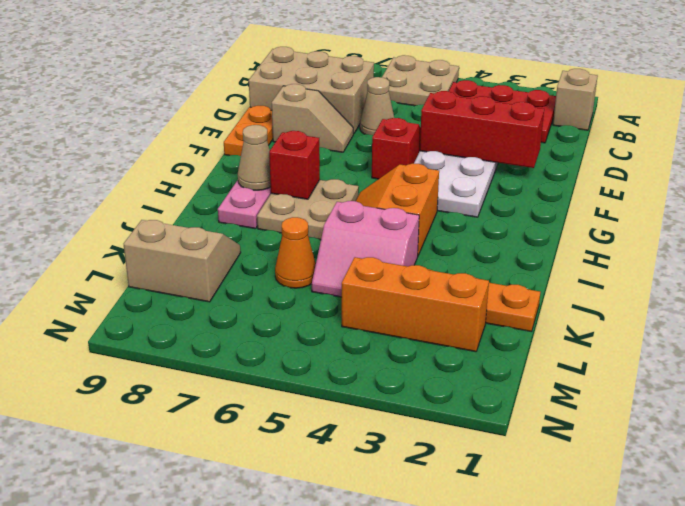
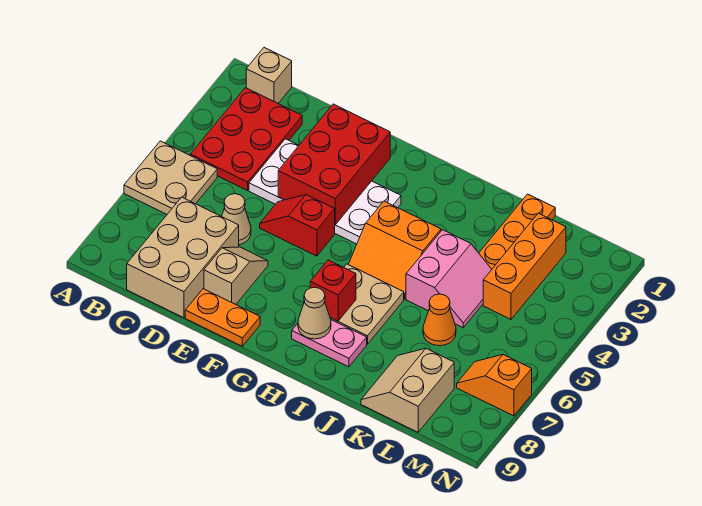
red 1x3 brick [420,91,544,168] -> red 2x3 brick [278,104,390,224]
none -> orange 1x2 slope [457,355,532,416]

